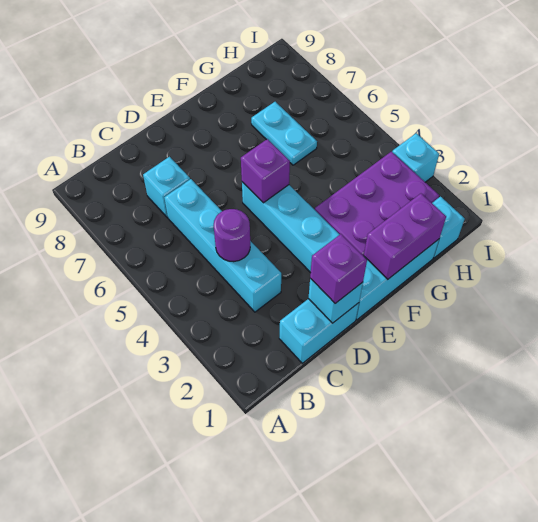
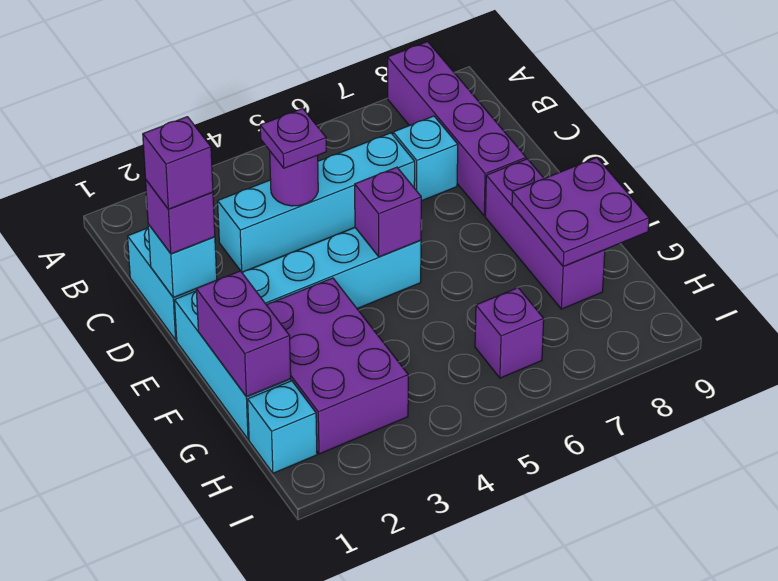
none -> purple 1x4 brick [388,42,526,216]
none -> purple 1x1 plate [260,109,326,168]
none -> purple 1x1 brick [143,117,213,209]
none -> purple 1x3 brick [485,159,605,309]
none -> purple 2x2 plate [512,158,649,266]
cyan 1x2 plate [251,102,317,165] -> none
none -> purple 1x1 brick [475,288,544,378]
cyan 1x1 brick [392,133,439,182] -> none

